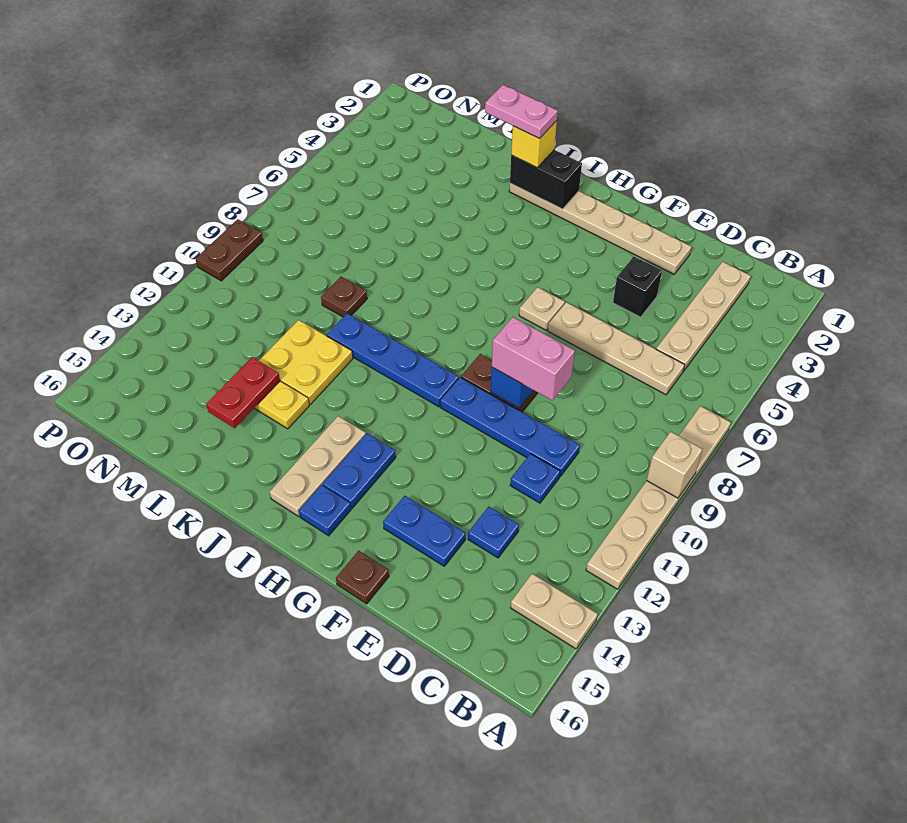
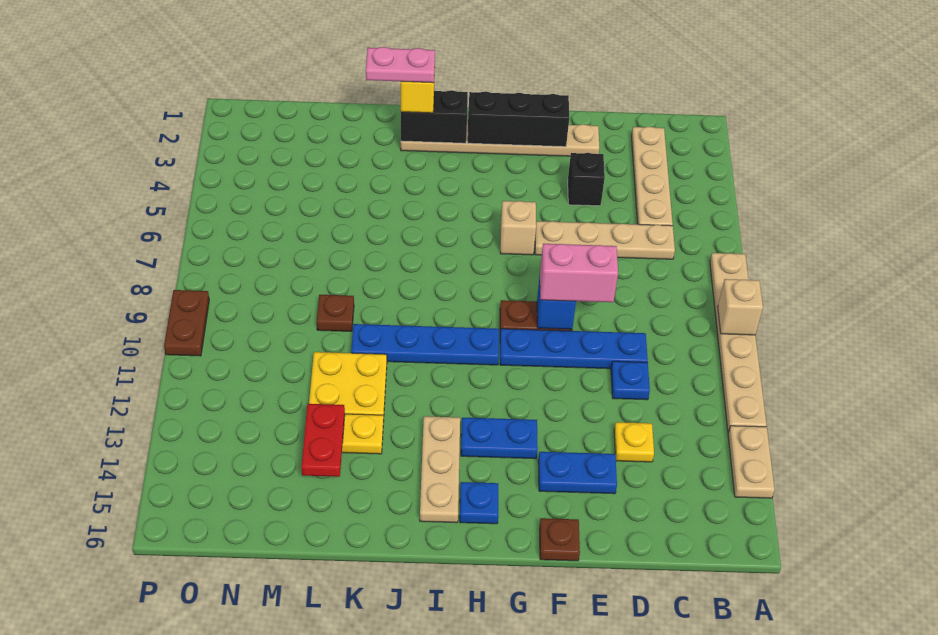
tan 1x2 plate [511,574,598,649] -> tan 1x2 plate turned to [728,426,775,498]
blue 1x1 plate [468,507,519,558] -> yellow 1x1 plate [614,422,654,462]
none -> black 1x3 brick [468,92,569,147]
tan 1x1 plate [519,287,565,330] -> tan 1x1 brick [500,201,536,255]
blue 1x2 plate [323,433,396,508] -> blue 1x2 plate turned to [461,418,538,459]

